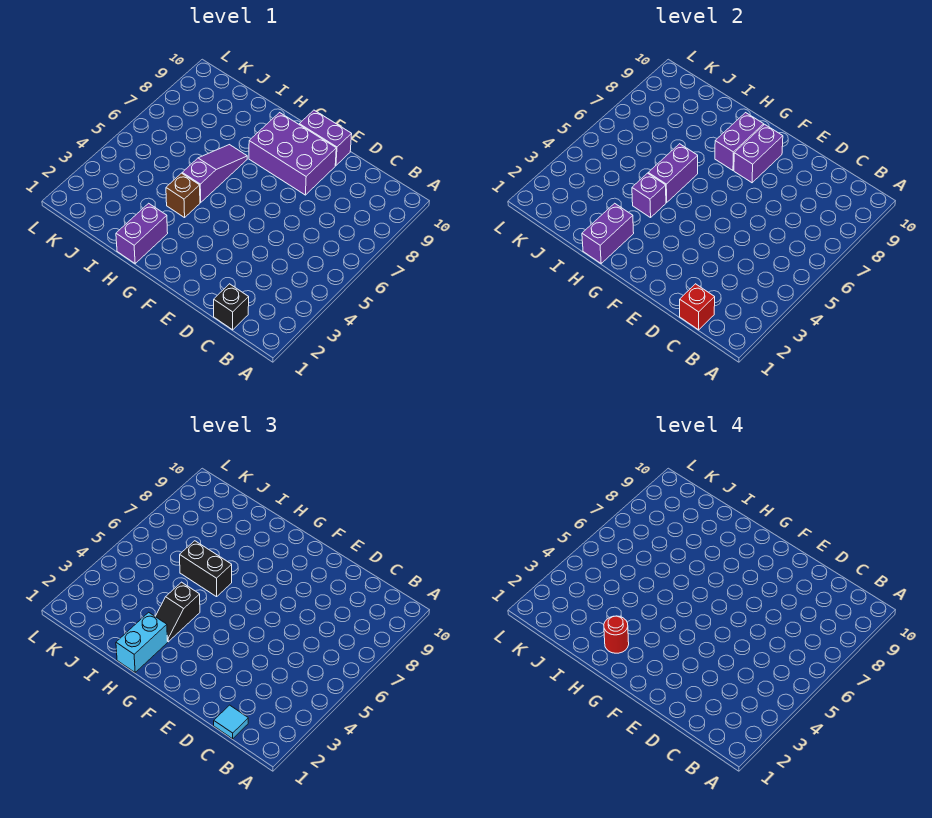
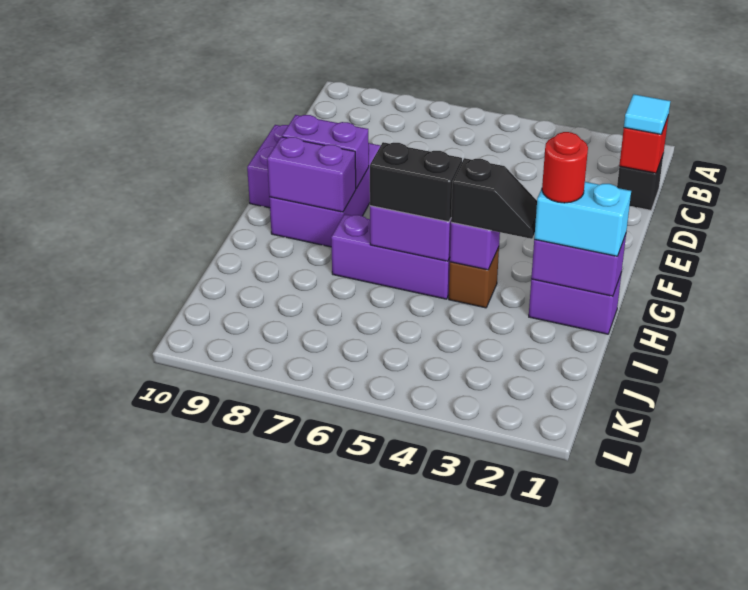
purple 1x3 slope [182,145,247,202] -> purple 1x3 brick [331,214,450,299]
black 1x2 brick [180,541,232,597] -> black 1x2 brick turned to [370,142,462,222]

